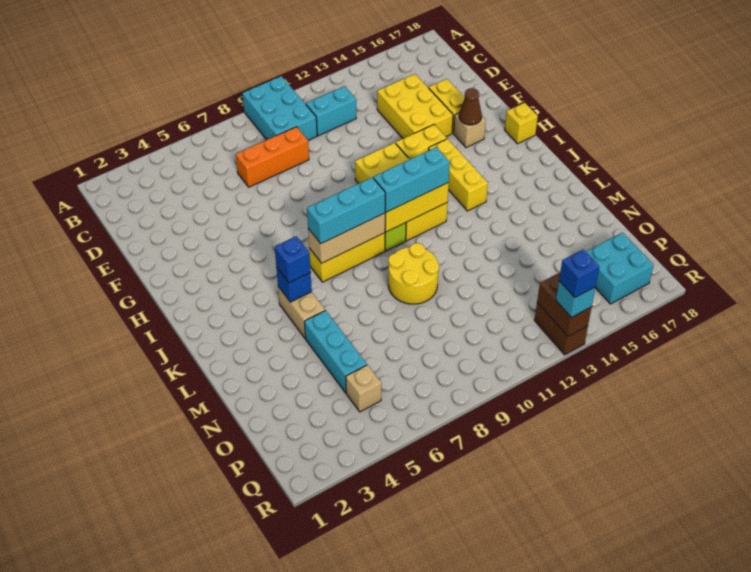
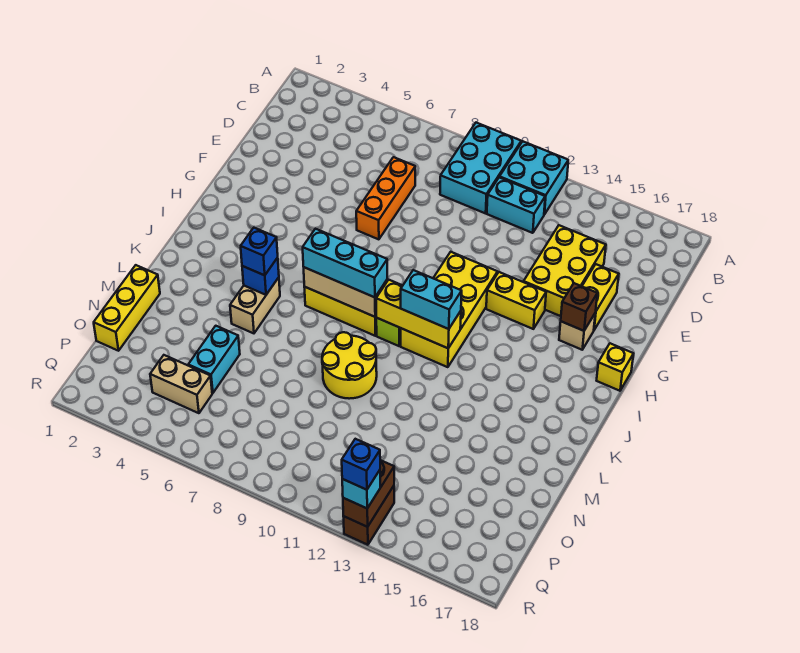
orange 1x3 brick [236,127,309,187] -> orange 1x3 brick turned to [356,157,415,239]
brown 1x1 cone [459,88,482,125] -> brown 1x1 brick [561,283,597,331]
yellow 1x3 brick [429,139,488,211] -> yellow 1x3 brick moved to [94,265,160,351]
cyan 1x3 brick [373,147,450,212] -> cyan 1x2 brick [401,270,462,329]
cyan 1x3 brick [304,310,367,393] -> cyan 1x2 brick [188,326,240,393]
tan 1x1 brick [346,365,381,412] -> tan 1x2 brick [150,355,212,413]
cyan 2x2 brick [586,233,654,304] -> cyan 2x2 brick moved to [500,141,568,215]

